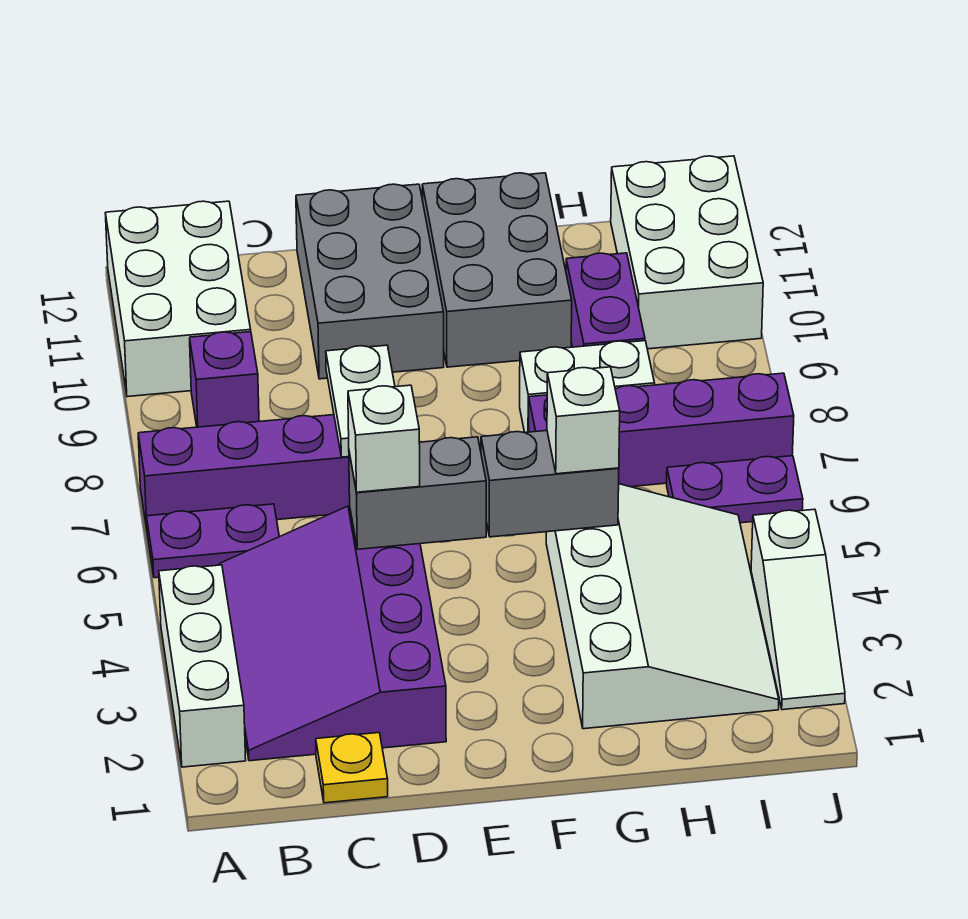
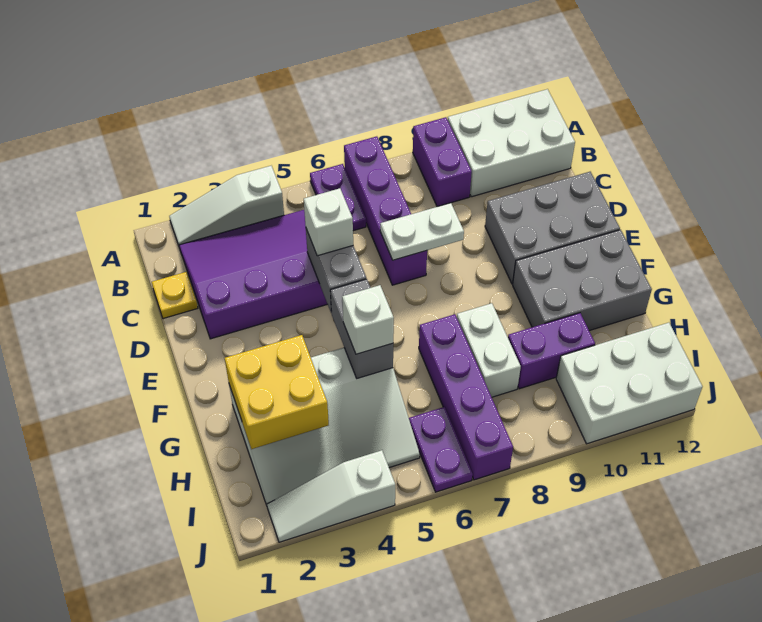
white 1x3 brick [159,565,246,767] -> white 1x3 slope [169,166,284,245]
purple 1x1 brick [190,332,259,427] -> purple 1x2 brick [413,117,472,207]
none -> yellow 2x2 brick [225,335,329,449]

